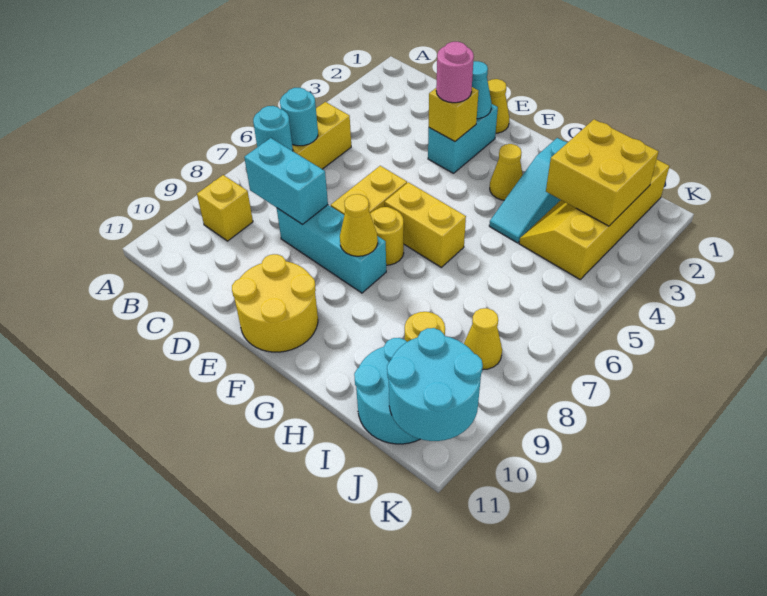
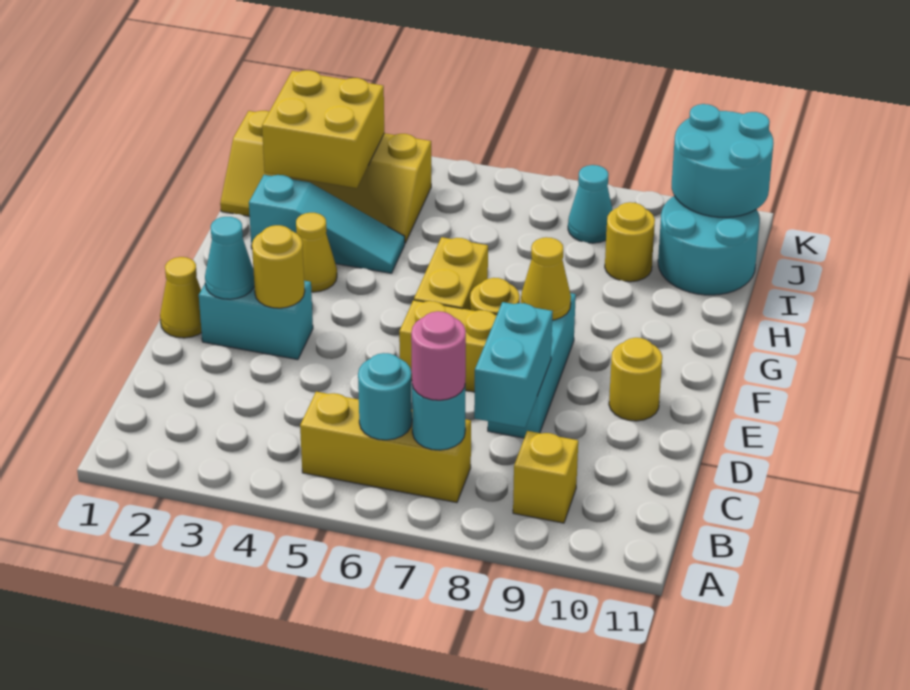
yellow 1x1 brick [429,87,479,142] -> yellow 1x1 round brick [252,225,305,308]
pink 1x1 round brick [436,42,474,103] -> pink 1x1 round brick moved to [411,311,466,400]
yellow 2x2 round brick [232,254,318,352] -> yellow 1x1 round brick [609,338,662,421]
yellow 1x1 cone [464,308,502,370] -> cyan 1x1 cone [568,165,612,243]

